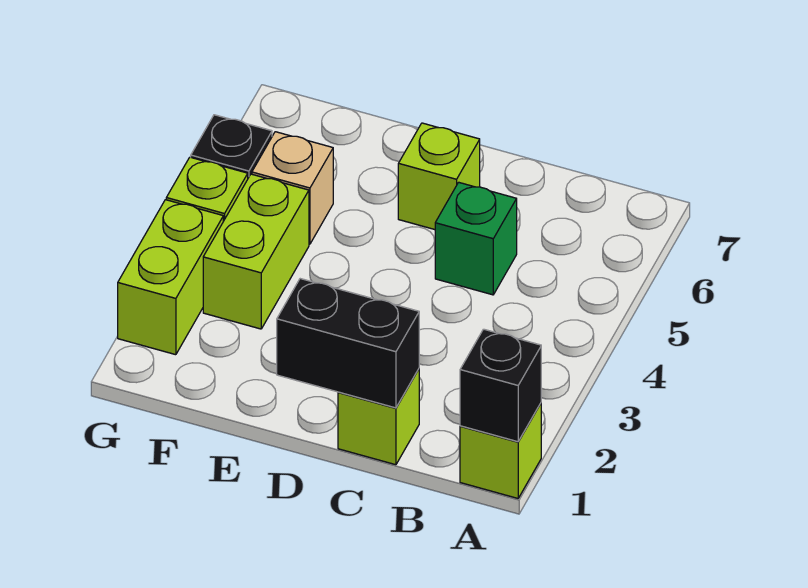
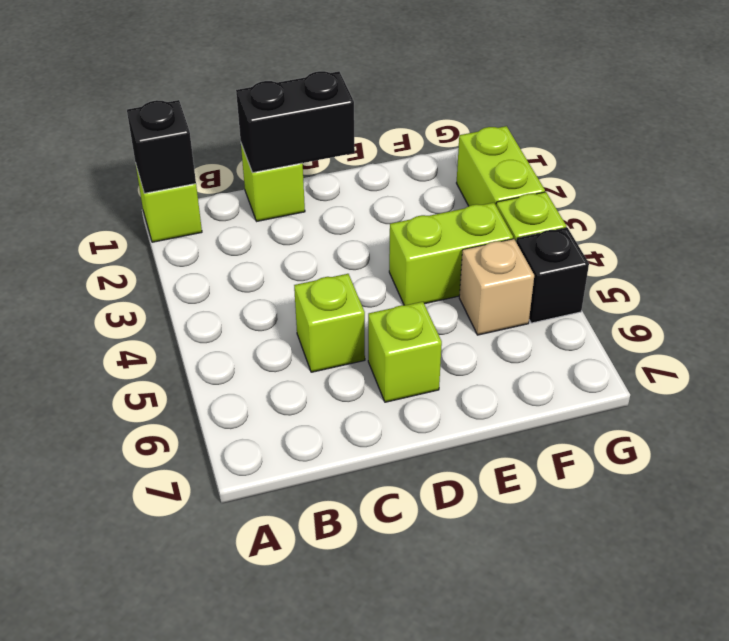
green 1x1 brick [435,182,517,295] -> lime 1x1 brick [294,274,365,372]
lime 1x2 brick [203,174,309,329] -> lime 1x2 brick turned to [389,203,513,305]

